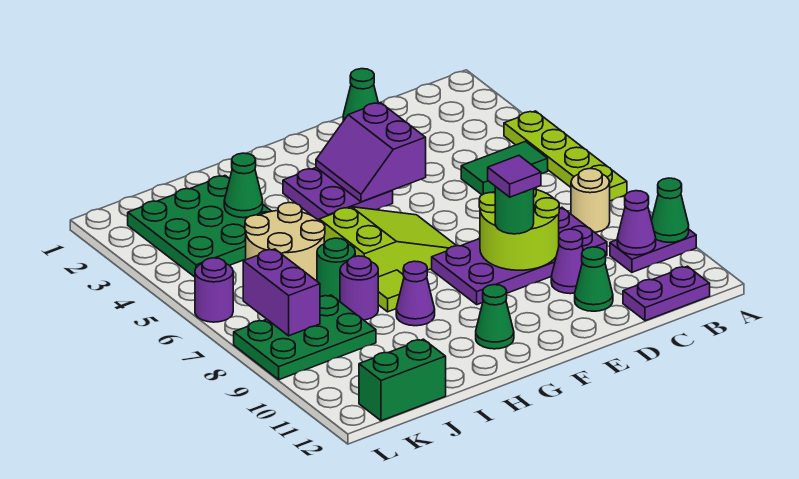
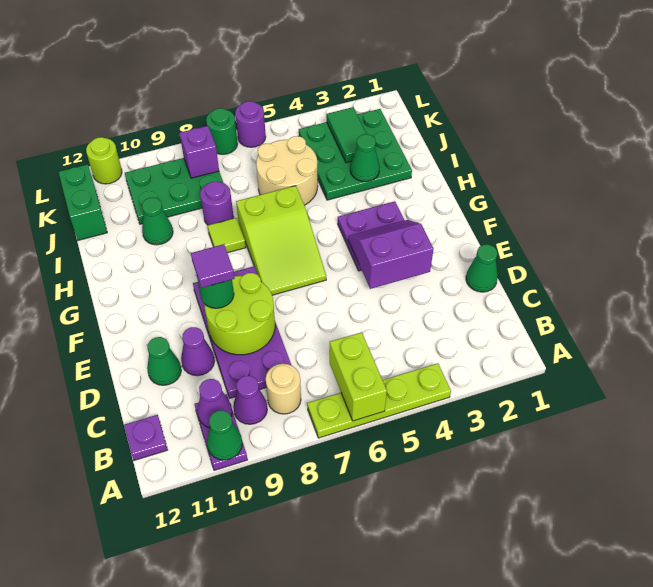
none -> lime 1x2 brick [330,332,387,421]
green 1x2 tile [461,141,548,195] -> green 1x2 tile moved to [327,107,366,163]
purple 1x2 plate [623,266,710,321] -> purple 1x1 plate [124,415,167,460]
green 1x1 cone [476,285,514,349] -> green 1x1 cone moved to [142,198,173,245]
purple 1x1 cone [396,261,435,326] -> purple 1x1 cone moved to [233,376,267,424]
green 1x1 round brick [317,238,355,302] -> green 1x1 round brick moved to [206,108,238,154]
green 2x3 plate [234,295,376,380] -> green 2x3 plate turned to [125,158,223,224]
purple 1x2 brick [243,249,320,336] -> purple 1x1 brick [180,126,219,178]
none -> lime 1x1 round brick [86,137,122,184]

